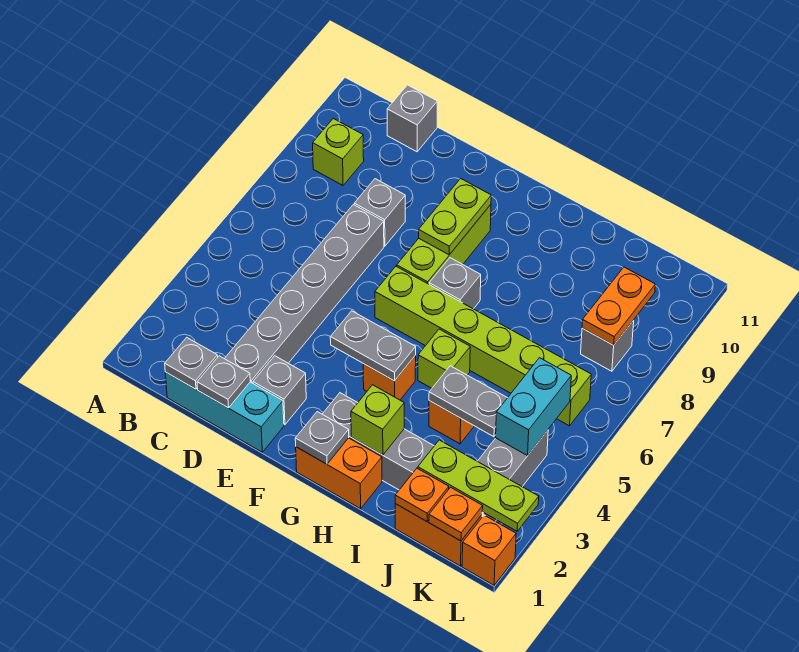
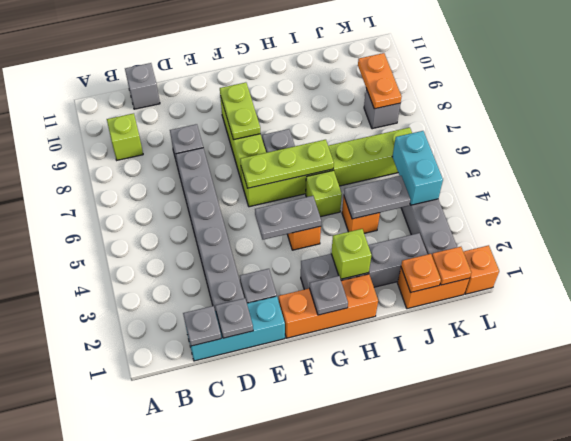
orange 1x2 brick [296,438,382,509] -> orange 1x3 brick [279,274,378,338]
lime 1x3 plate [418,440,539,531] -> lime 1x3 plate moved to [240,140,334,188]

